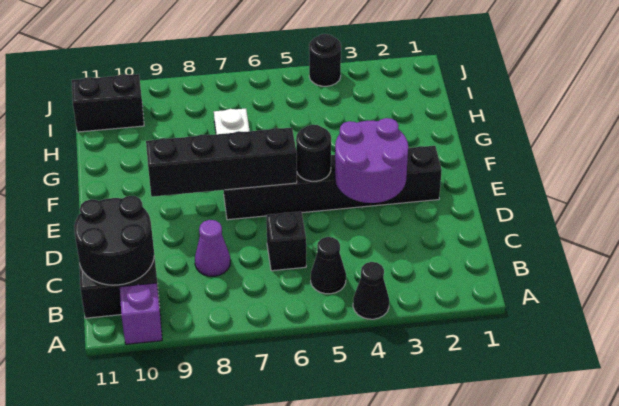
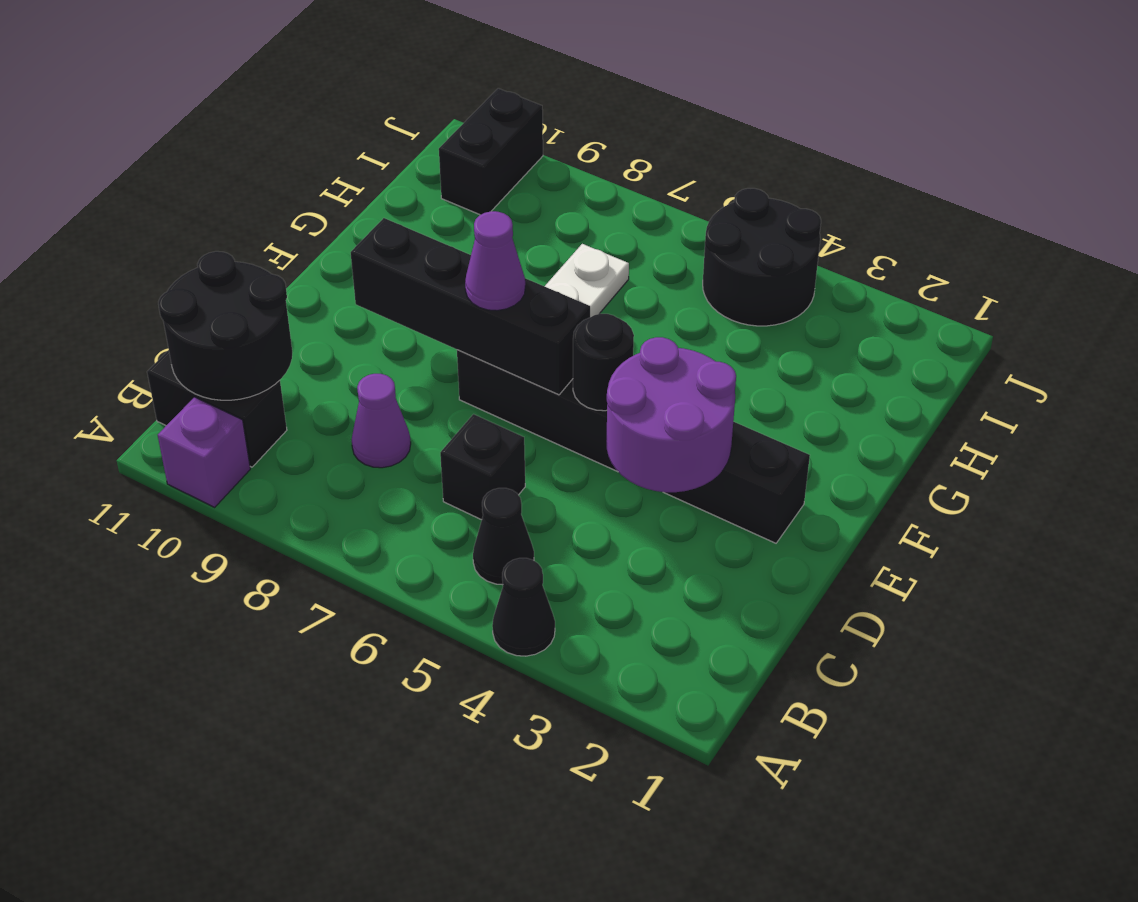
none -> purple 1x1 cone [465,211,525,311]
black 1x2 brick [72,74,144,132] -> black 1x2 brick turned to [439,88,543,215]
black 1x1 round brick [309,34,341,86] -> black 2x2 round brick [703,188,821,326]

